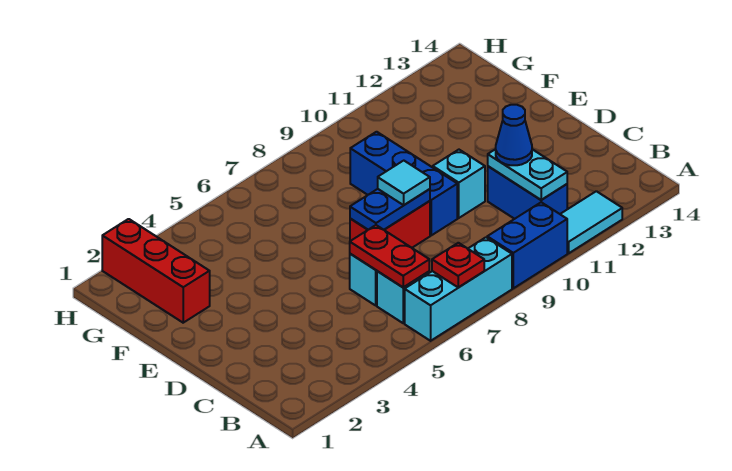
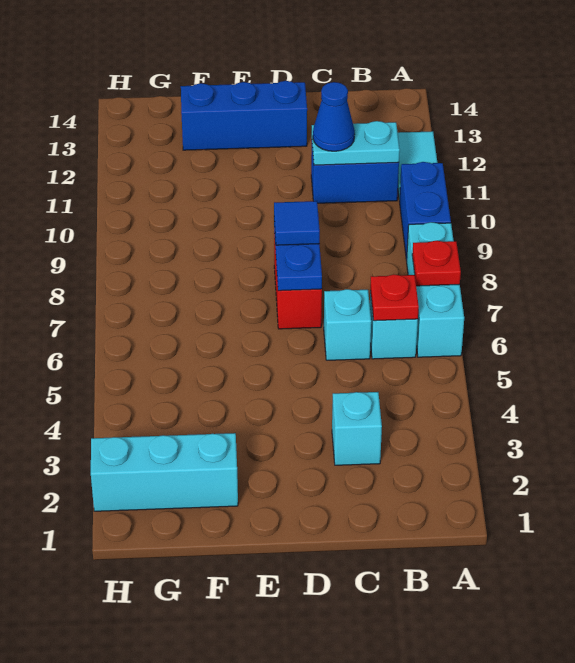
red 1x2 plate [350,225,429,287] -> red 1x1 plate [370,274,419,321]
cyan 1x1 tile [378,161,430,205] -> blue 1x1 tile [274,201,320,245]
blue 1x3 brick [350,132,457,235] -> blue 1x3 brick moved to [181,81,307,150]
cyan 1x1 brick [433,150,485,218] -> cyan 1x1 brick moved to [332,392,382,465]
red 1x3 brick [102,219,210,323] -> cyan 1x3 brick [91,433,238,511]

